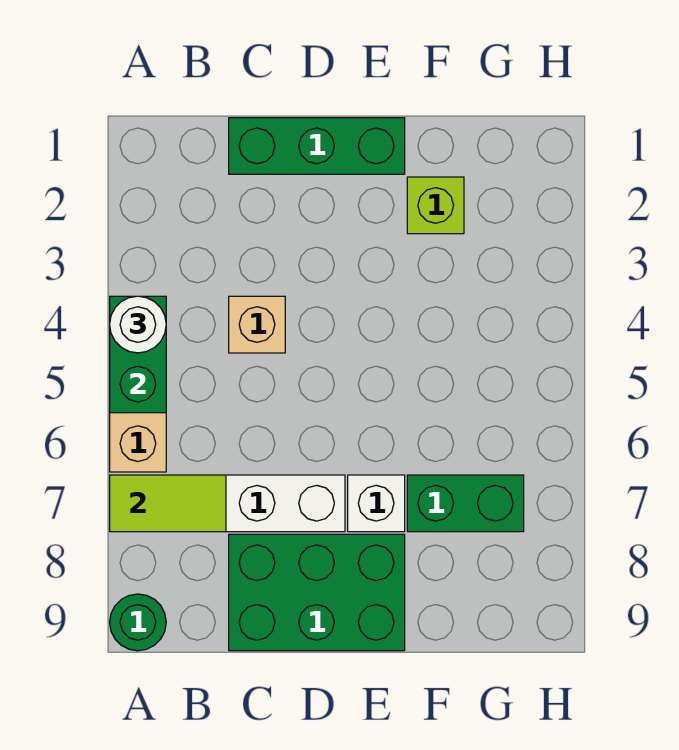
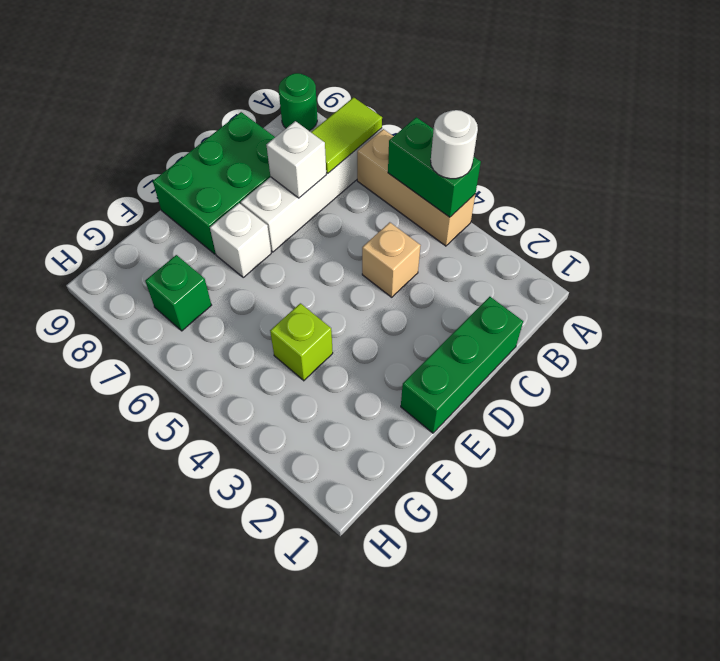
none -> white 1x1 brick [267,121,326,198]
lime 1x1 brick [407,177,464,234] -> lime 1x1 brick moved to [270,303,333,381]
green 1x2 brick [407,475,524,532] -> green 1x1 brick [145,255,211,331]

